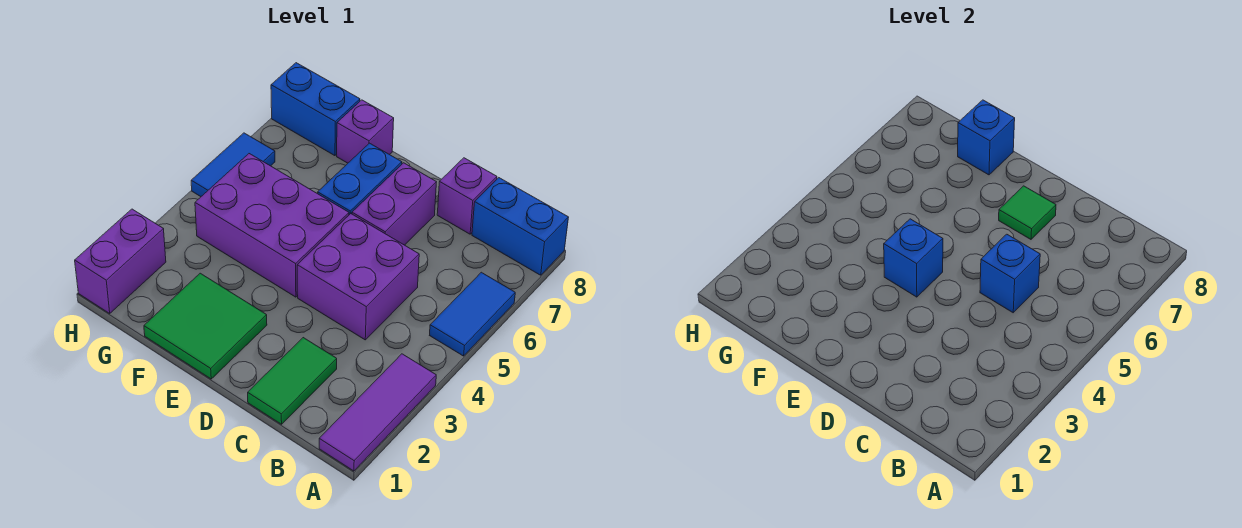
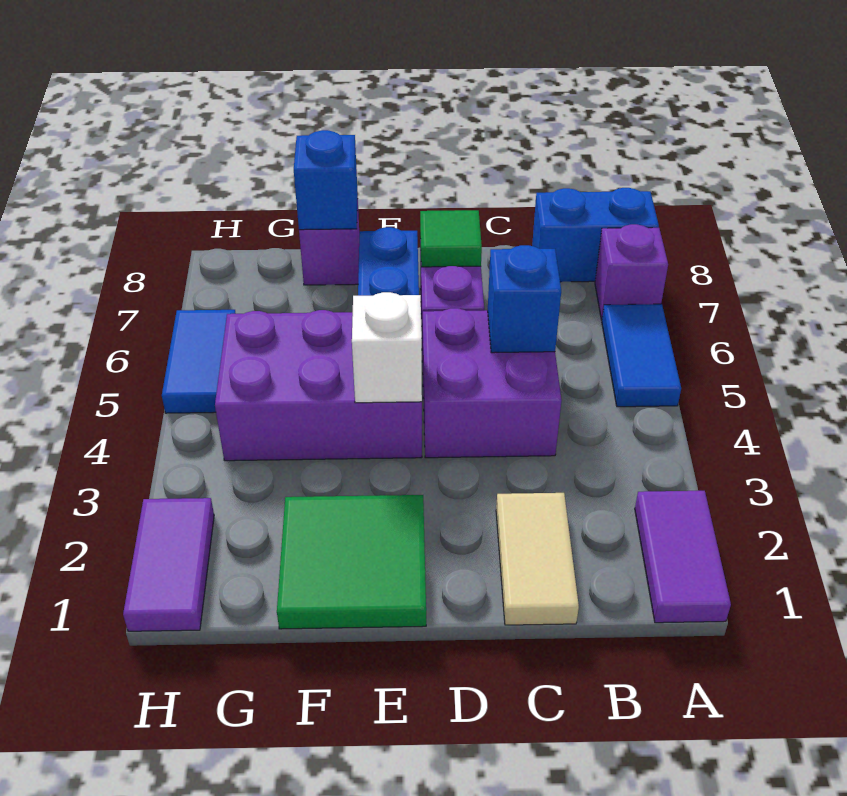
purple 1x3 tile [319,354,436,471] -> purple 1x2 tile [635,491,731,623]
green 1x2 tile [248,338,337,424] -> tan 1x2 tile [496,493,579,625]
purple 1x1 brick [437,158,497,234] -> purple 1x1 brick moved to [595,224,668,320]
blue 1x1 brick [884,219,943,297] -> white 1x1 brick [352,292,422,403]
blue 1x2 brick [271,63,360,156] -> none
purple 1x2 brick [75,209,166,313] -> purple 1x2 tile [123,498,214,631]

